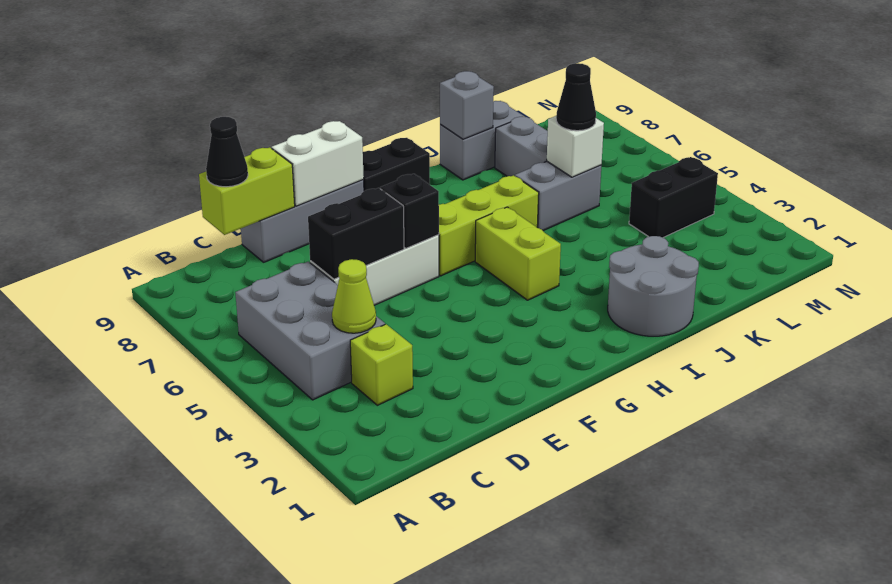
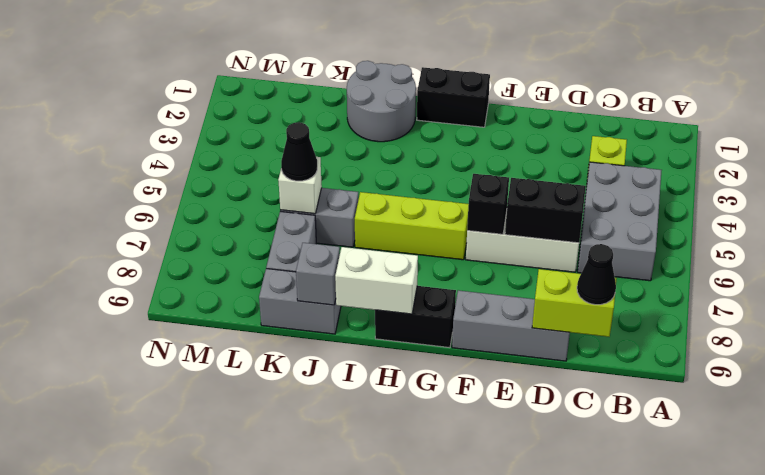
lime 1x1 cone [332,259,376,333] -> none
white 1x2 brick [272,121,364,206] -> white 1x2 brick moved to [335,247,418,314]
lime 1x2 brick [475,207,561,300] -> none
black 1x2 brick [629,157,718,238] -> black 1x2 brick moved to [417,67,490,127]

